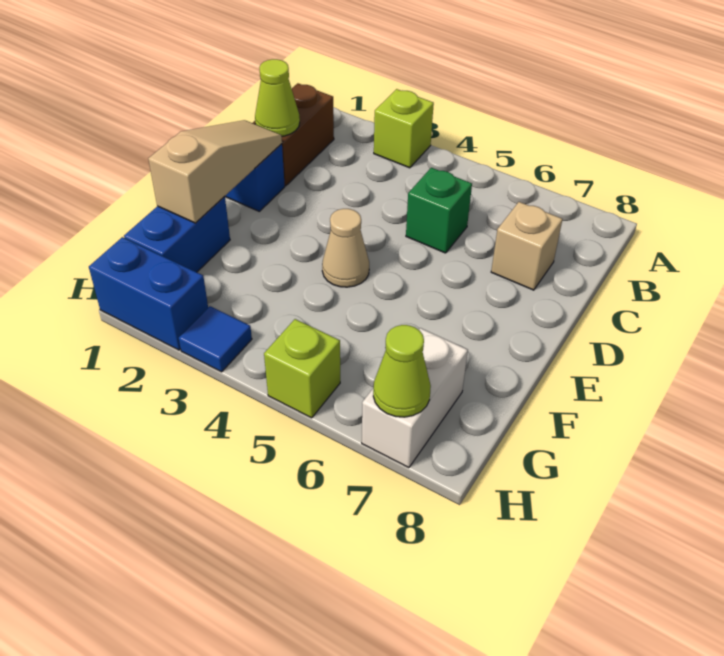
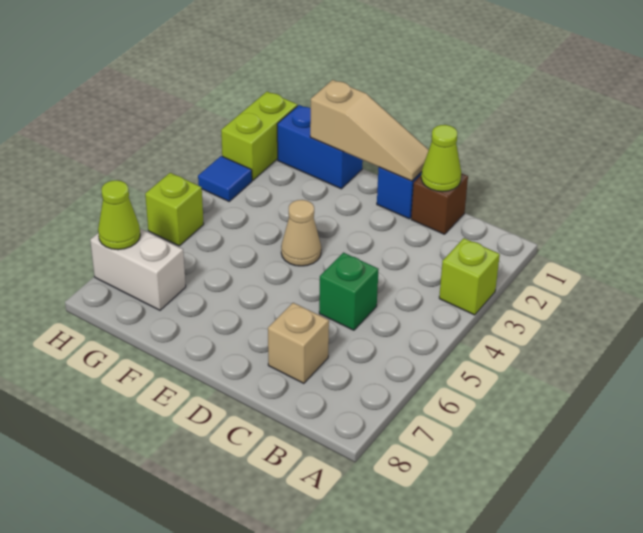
brown 1x2 brick [253,83,334,186] -> brown 1x1 brick [411,173,468,234]
blue 1x2 brick [89,237,208,350] -> lime 1x2 brick [221,92,298,180]

